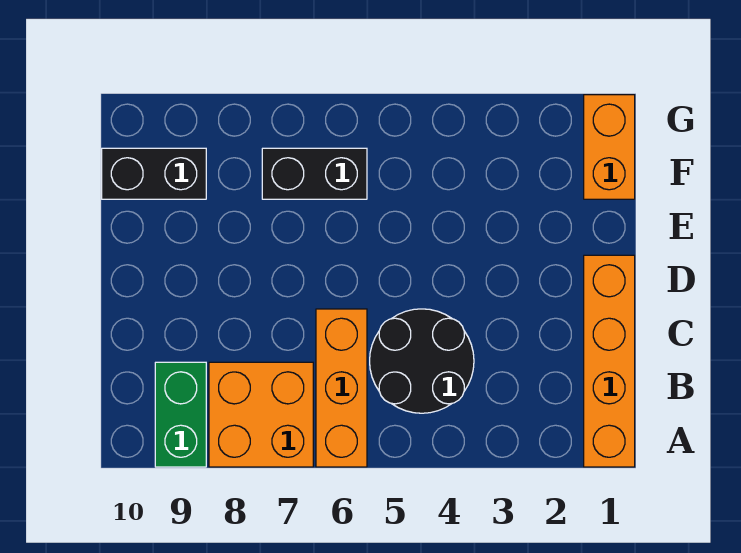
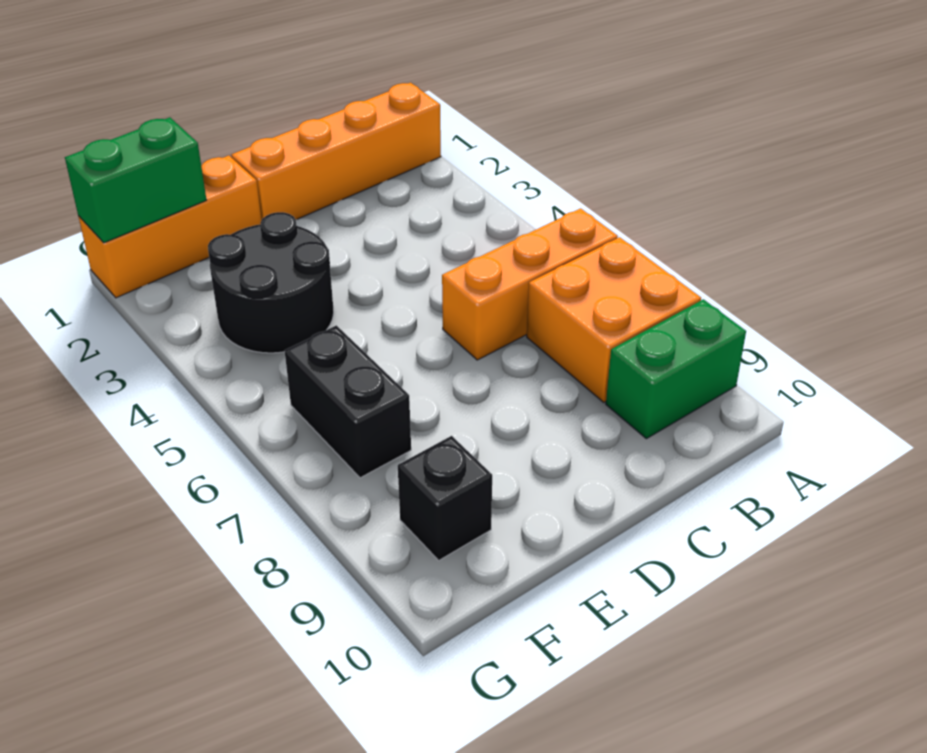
black 2x2 round brick [370,309,474,413] -> black 2x2 round brick moved to [208,212,334,353]
orange 1x2 brick [584,95,635,199] -> orange 1x3 brick [78,156,262,298]
none -> green 1x2 brick [65,117,206,243]
black 1x2 brick [102,148,206,199] -> black 1x1 brick [398,436,492,560]

